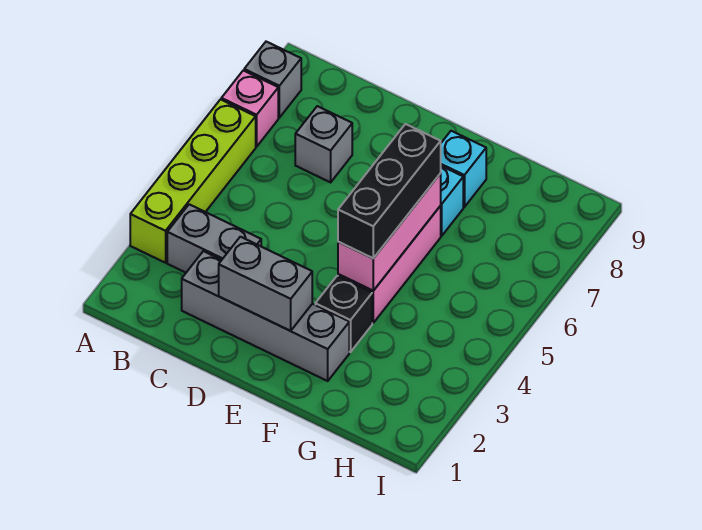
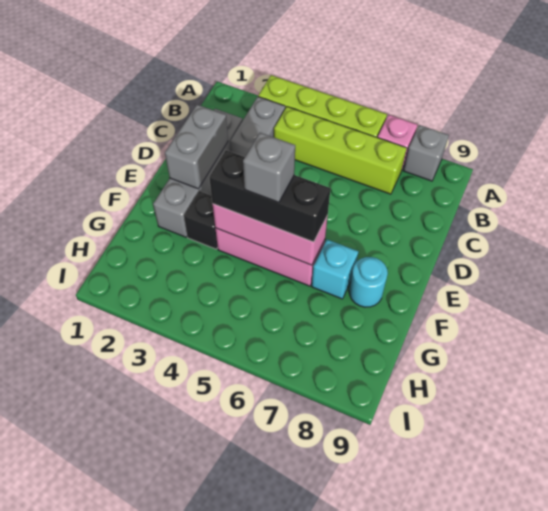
none -> lime 1x4 brick [274,107,407,194]
grey 1x1 brick [295,106,352,182] -> grey 1x1 brick moved to [243,133,295,203]
cyan 1x1 brick [441,131,486,207] -> cyan 1x1 round brick [349,257,388,307]

